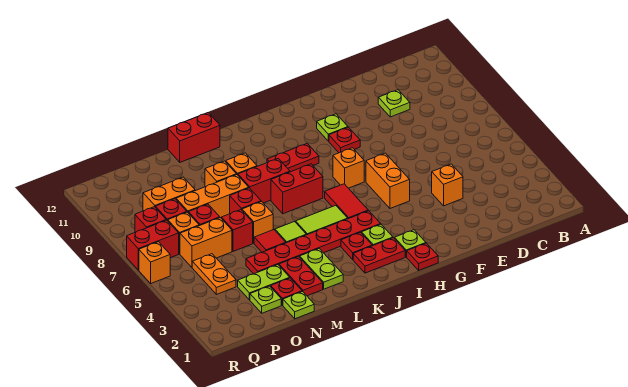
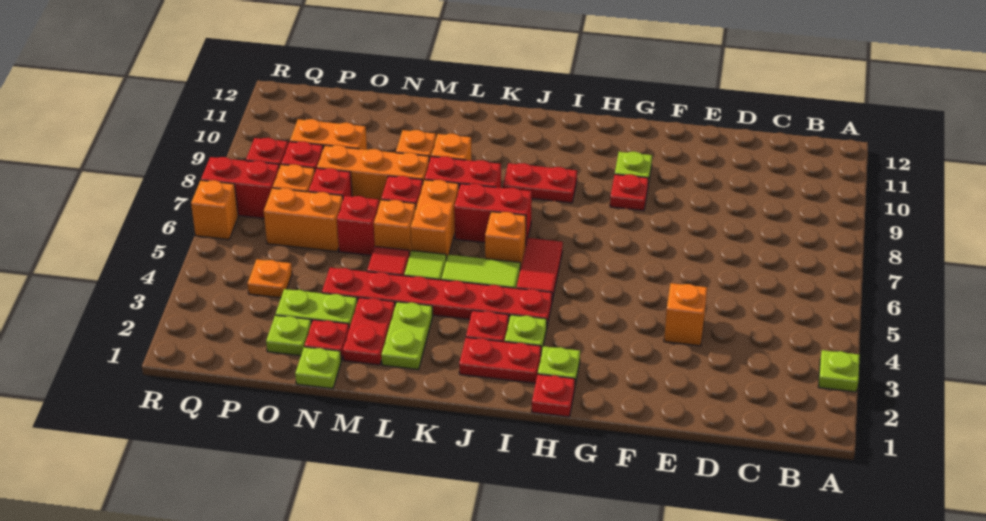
lime 1x1 plate [378,90,410,117] -> lime 1x1 plate moved to [819,350,860,392]
orange 1x2 brick [366,153,410,208] -> orange 1x2 brick moved to [411,180,459,260]
orange 1x1 brick [333,148,364,188] -> orange 1x1 brick moved to [485,212,526,269]
red 1x2 brick [168,113,220,162] -> none
orange 1x2 plate [192,254,236,294] -> orange 1x1 plate [248,259,292,298]

